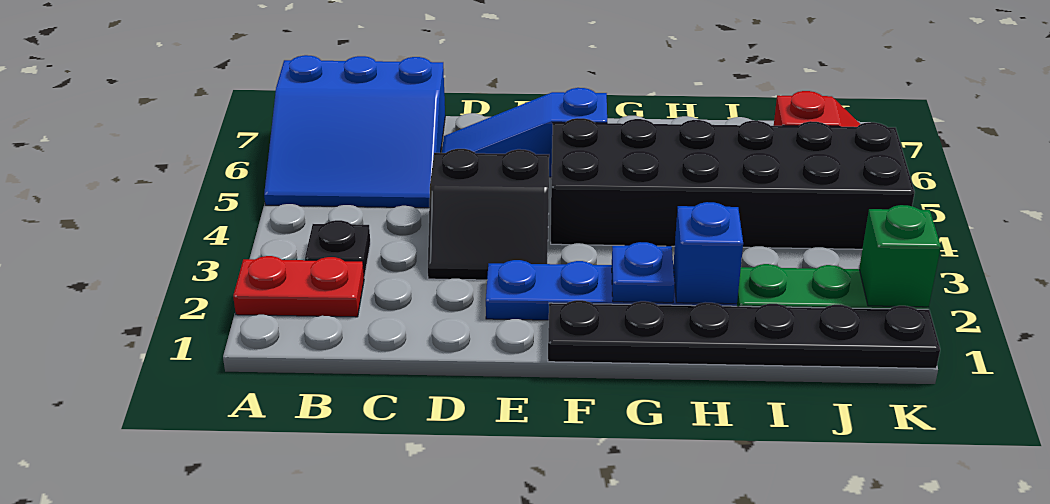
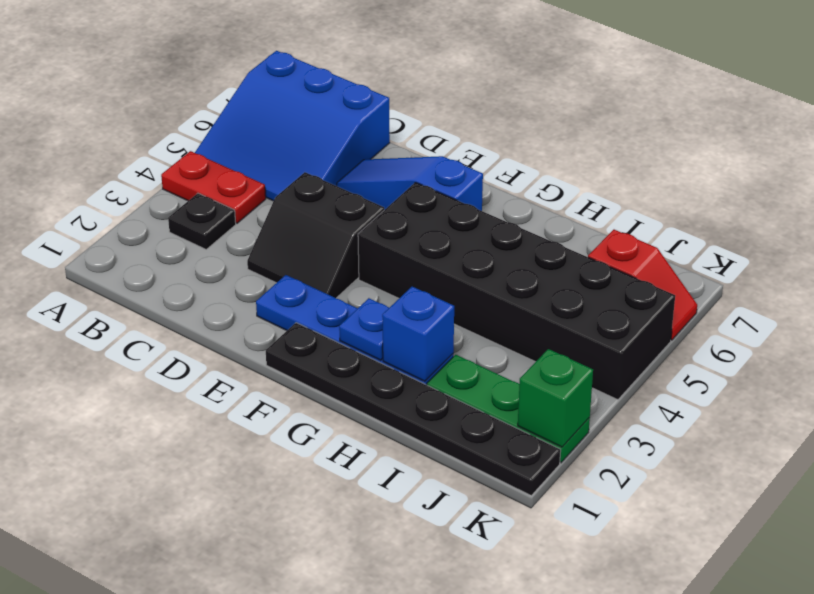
red 1x2 plate [233,256,364,317] -> red 1x2 plate moved to [161,151,266,223]

